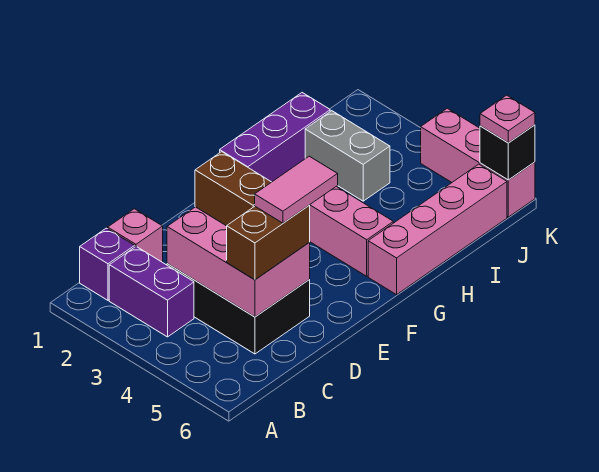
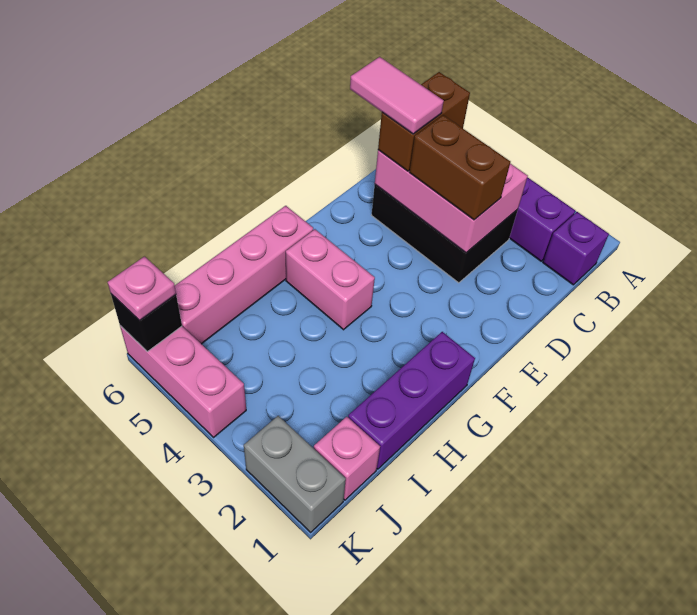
pink 1x1 brick [108,209,163,262] -> pink 1x1 brick moved to [314,417,380,500]
pink 1x2 tile [255,156,338,223] -> pink 1x2 tile turned to [350,57,444,134]
grey 1x2 brick [305,111,390,201] -> grey 1x2 brick moved to [244,416,346,532]

